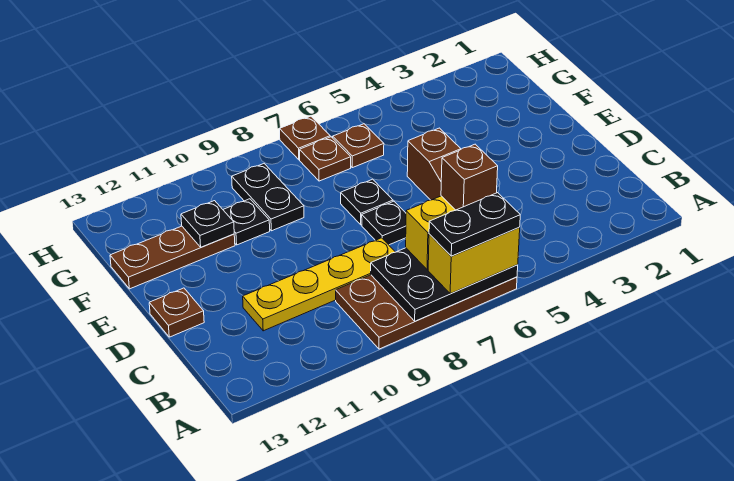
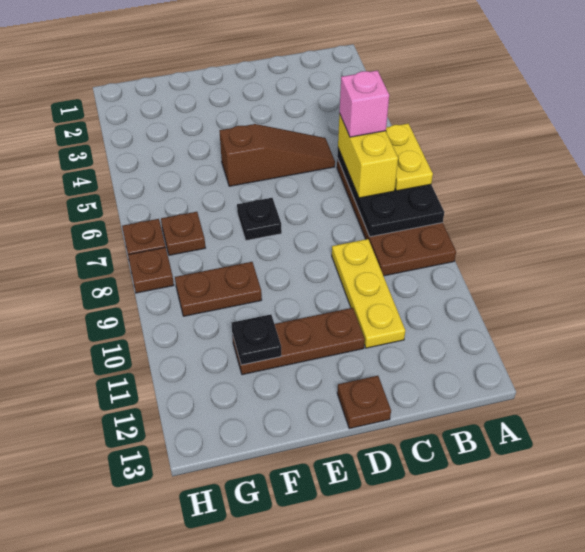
yellow 1x2 brick [428,227,520,294] -> yellow 1x2 plate [386,123,433,191]
black 1x2 plate [429,193,520,256] -> none
brown 1x1 brick [441,144,498,210] -> pink 1x1 brick [340,71,389,137]
yellow 1x4 plate [243,238,395,331] -> yellow 1x3 plate [332,239,405,348]
black 1x1 plate [362,201,406,245] -> none
black 1x2 plate [232,164,304,231] -> brown 1x2 plate [175,262,262,316]
black 1x1 plate [223,199,270,245] -> none
brown 1x3 plate [110,226,235,289] -> brown 1x3 plate turned to [232,308,365,375]
brown 1x1 plate [333,124,384,168] -> brown 1x1 plate moved to [128,247,174,293]

